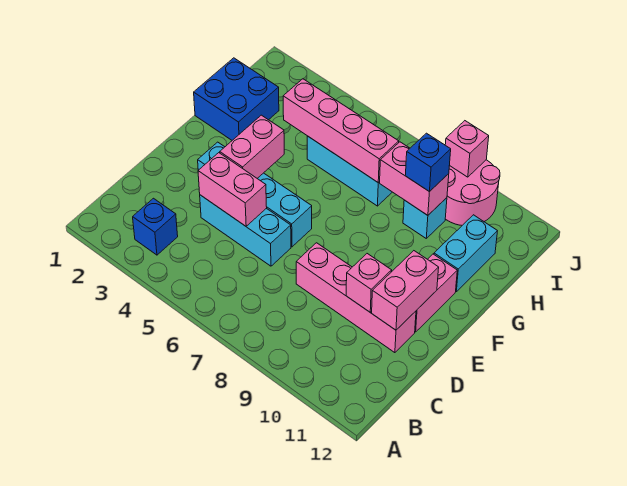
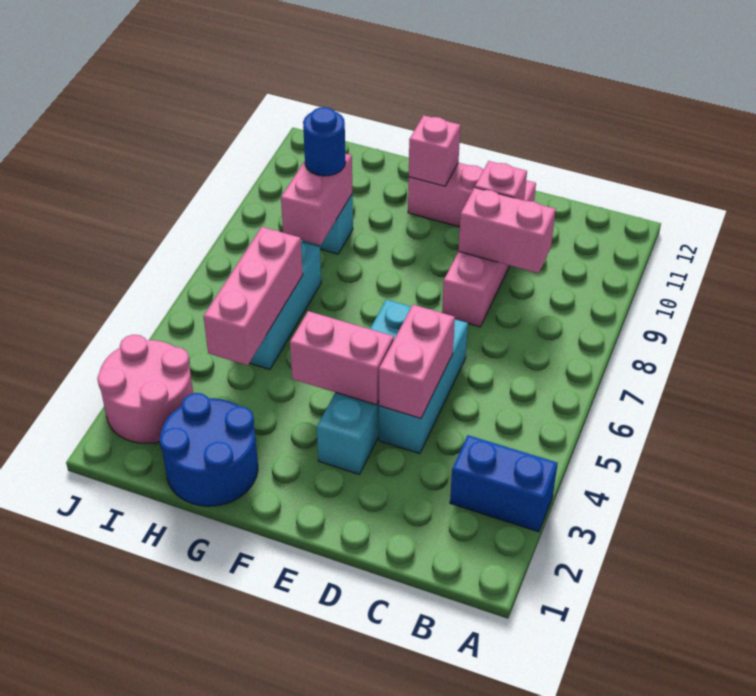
blue 1x1 brick [133,198,178,255] -> blue 1x2 brick [450,435,558,532]
pink 1x2 brick [372,251,439,330] -> pink 1x2 brick moved to [458,188,556,273]
blue 2x2 brick [194,58,279,140] -> blue 2x2 round brick [160,393,258,506]
cyan 1x2 brick [434,215,497,292] -> none
pink 1x4 brick [283,79,399,183] -> pink 1x3 brick [203,227,303,366]
blue 1x1 brick [405,133,451,192] -> blue 1x1 round brick [303,107,346,176]
pink 2x2 round brick [445,160,500,225] -> pink 2x2 round brick moved to [97,335,193,443]
pink 1x1 brick [445,121,489,177] -> pink 1x1 brick moved to [409,115,460,186]

